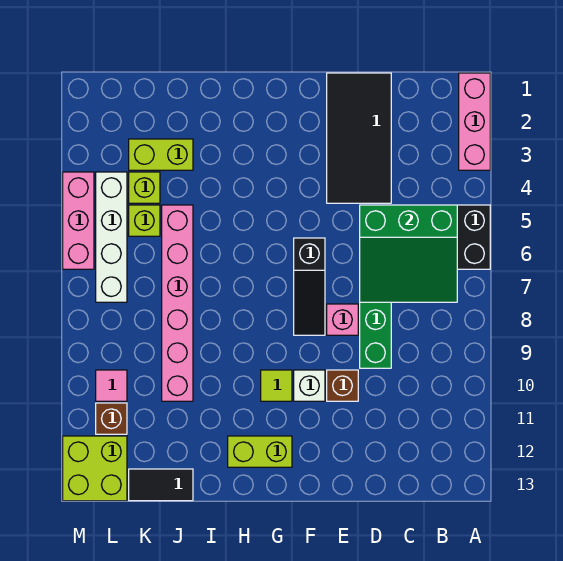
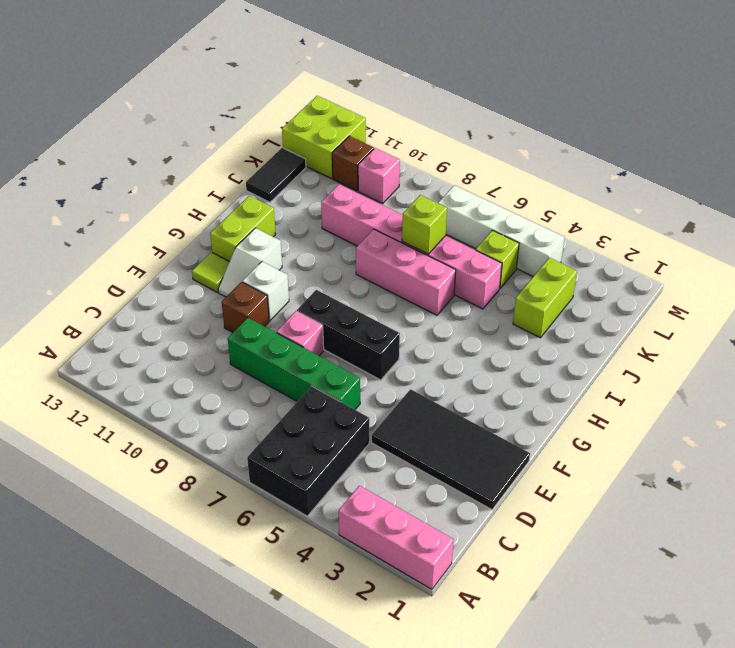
green 3x3 slope [360,205,457,302] -> none
black 1x3 slope [294,238,325,335] -> black 1x3 brick [297,290,400,380]
none -> white 1x2 slope [218,228,282,297]
lime 1x1 tile [261,370,292,401] -> lime 1x1 tile moved to [192,252,229,292]
lime 1x1 brick [129,172,160,203] -> lime 1x1 brick moved to [402,195,447,254]
pink 1x1 tile [96,370,127,401] -> pink 1x1 brick [358,148,400,203]
pink 1x3 brick [63,172,94,269] -> pink 1x3 brick moved to [356,229,456,315]

